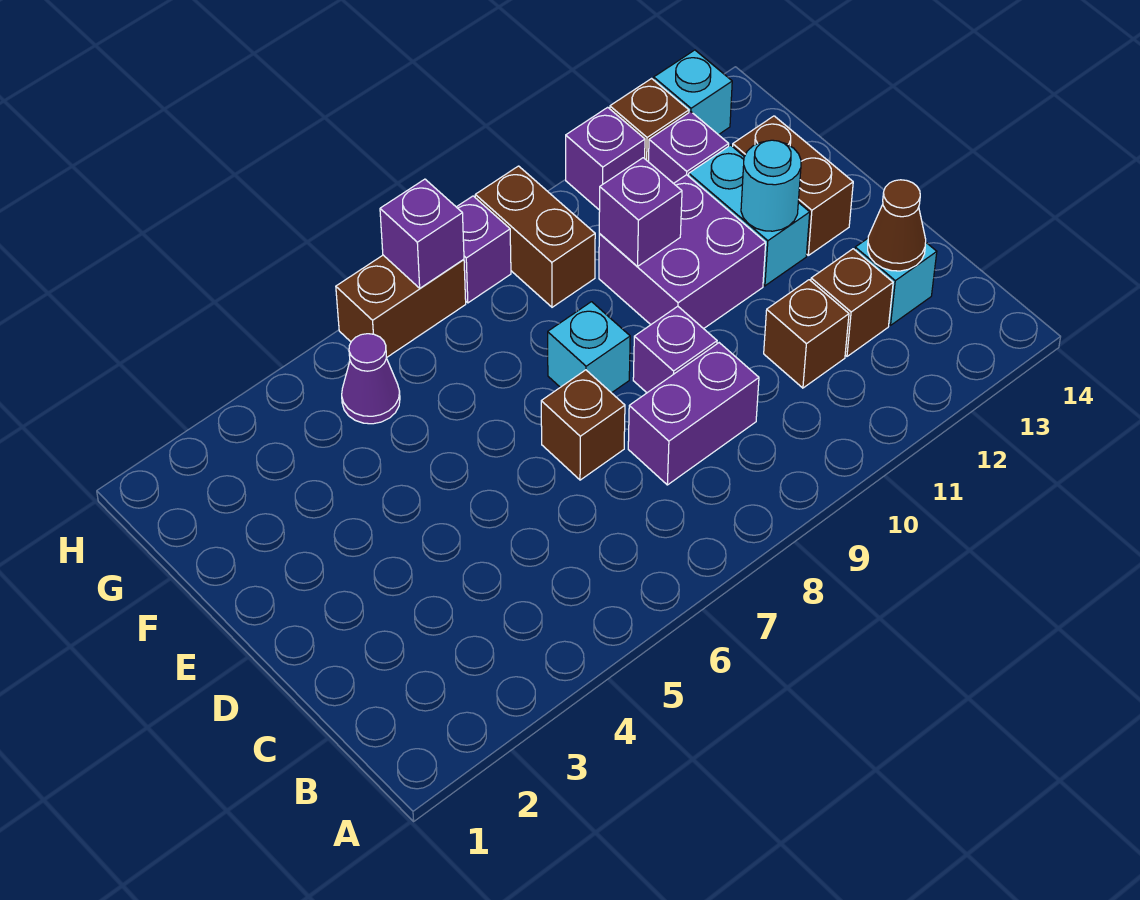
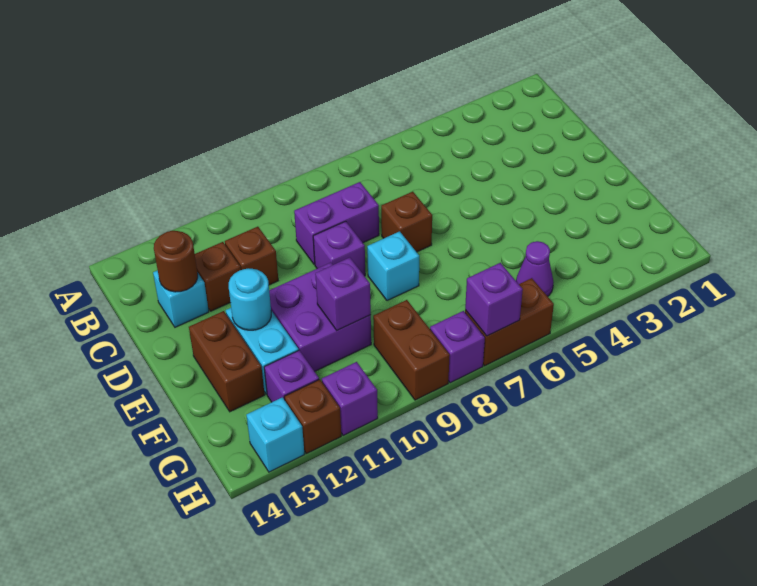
brown 1x1 cone [868,180,926,271] -> brown 1x1 round brick [154,231,198,292]

